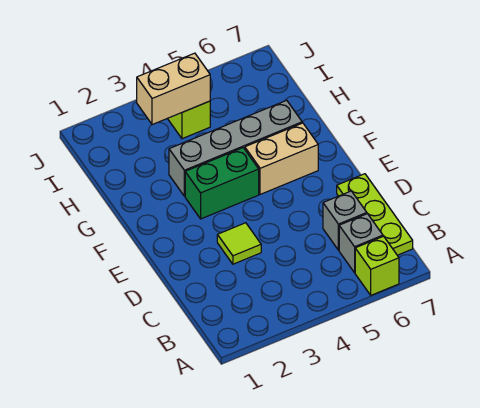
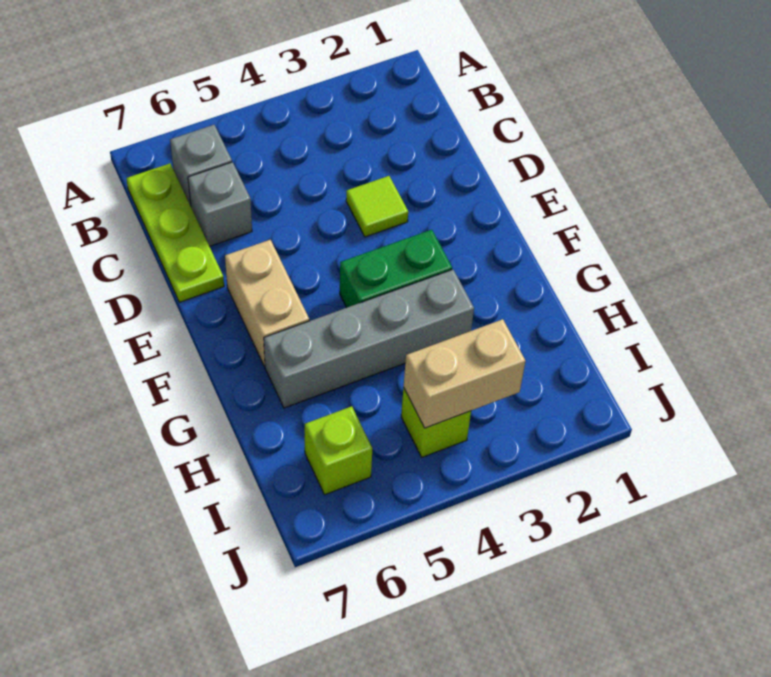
lime 1x1 brick [355,236,399,295] -> lime 1x1 brick moved to [305,406,373,495]
tan 1x2 brick [245,123,318,194] -> tan 1x2 brick turned to [225,240,309,366]

